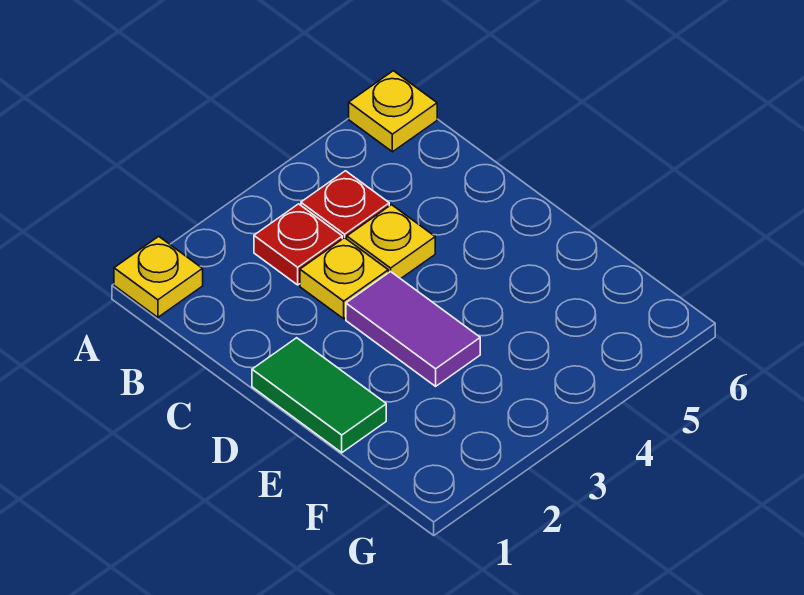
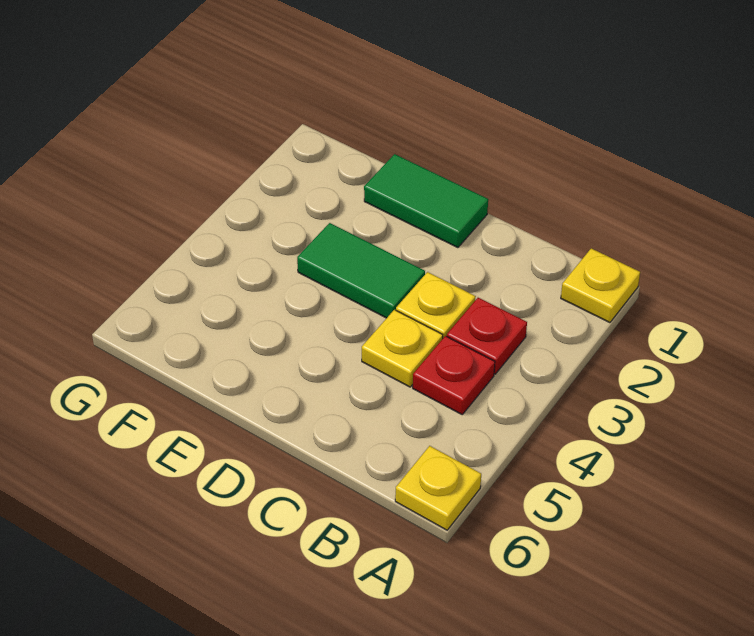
purple 1x2 tile [346,271,480,386] -> green 1x2 tile [297,223,425,318]

